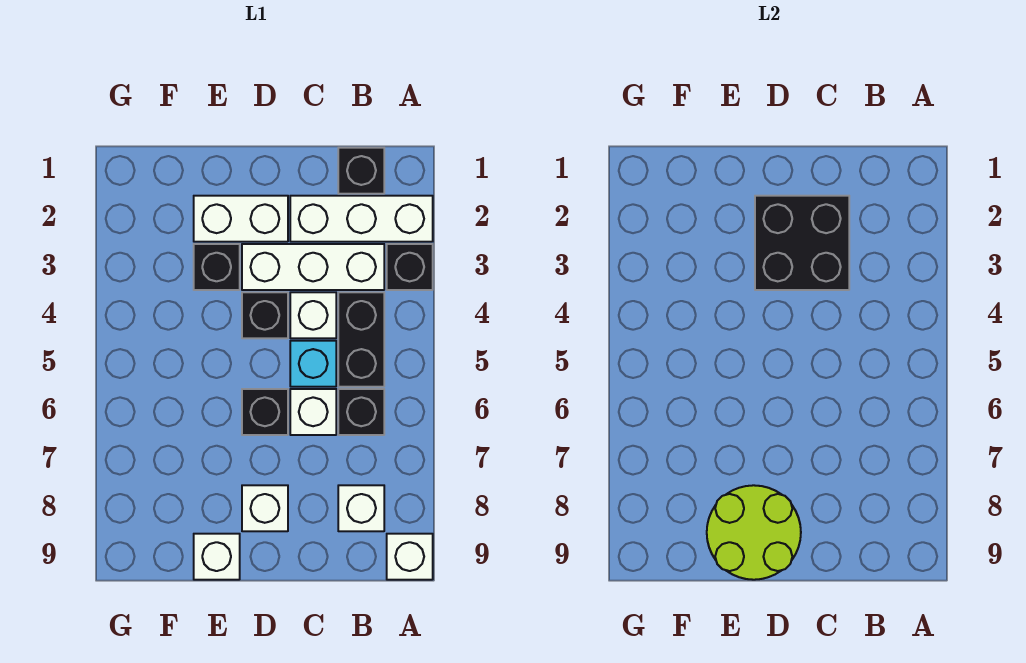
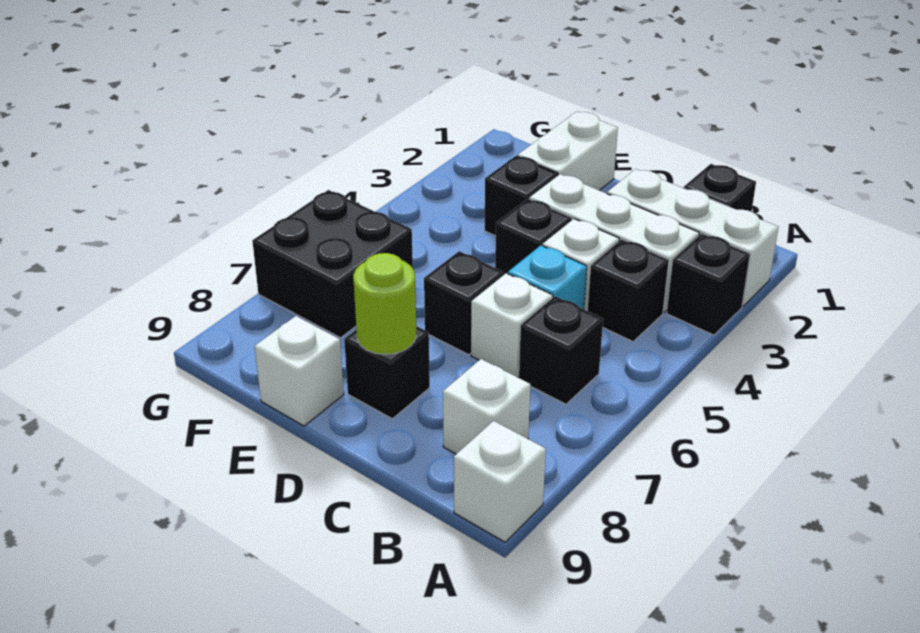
black 1x2 brick [338,292,384,387] -> black 1x1 brick [588,239,669,342]
black 2x2 brick [755,196,849,290] -> black 2x2 brick moved to [252,190,413,338]
white 1x2 brick [194,196,288,242] -> white 1x2 brick turned to [518,112,618,190]
white 1x1 brick [242,485,288,531] -> black 1x1 brick [344,326,430,419]
lime 2x2 round brick [707,485,801,580] -> lime 1x1 round brick [353,253,416,354]

